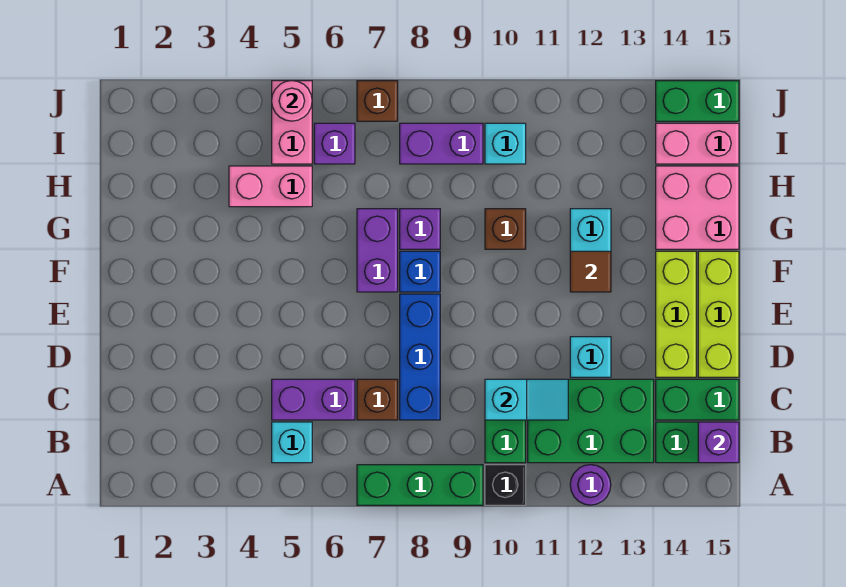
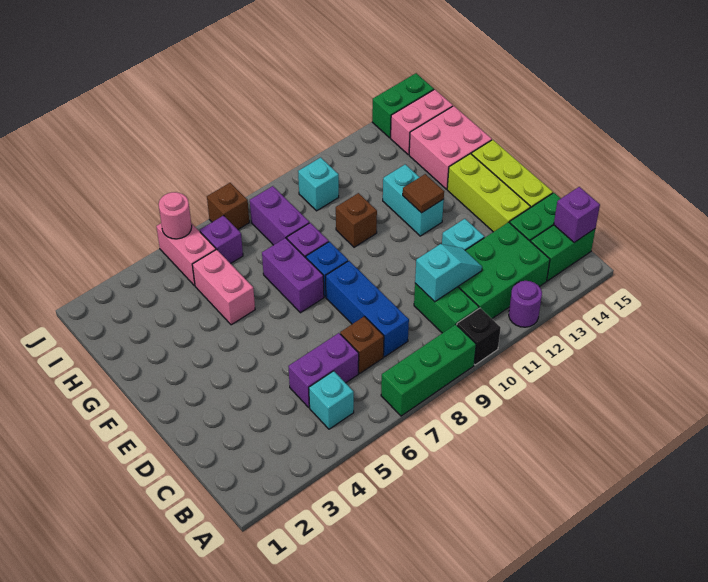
pink 1x2 brick [229,166,312,207] -> pink 1x2 brick turned to [192,249,255,325]
purple 1x2 brick [400,123,483,164] -> purple 1x2 brick turned to [250,186,309,245]

